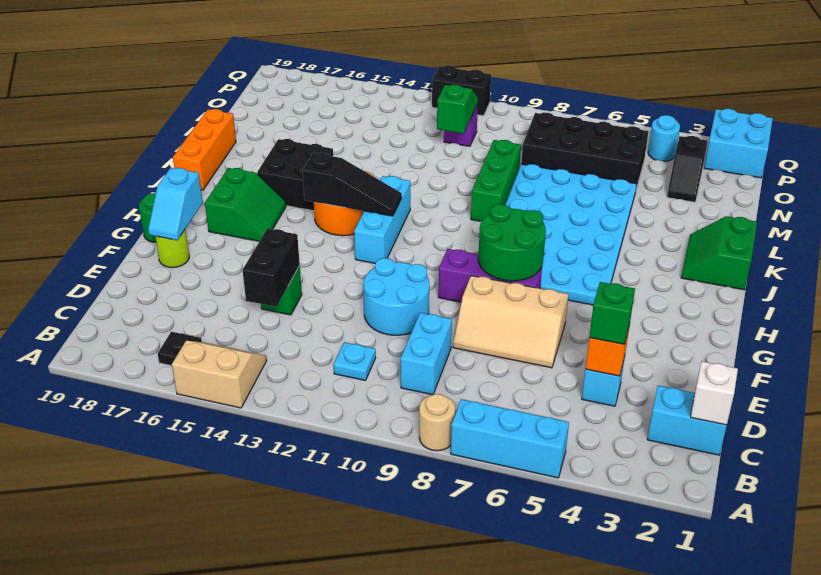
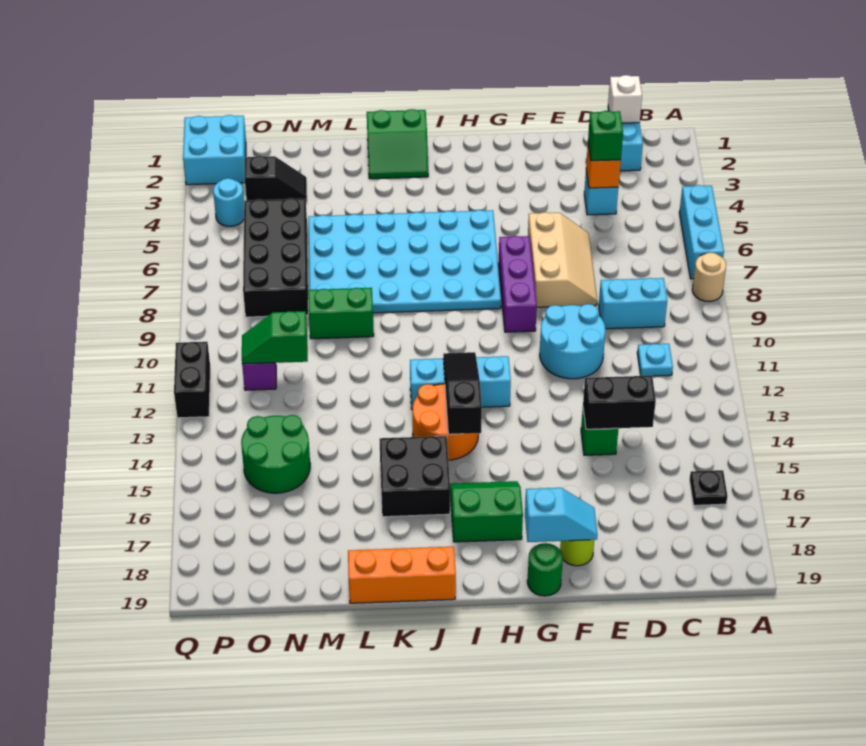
tan 2x2 slope [172,341,267,408] -> none
green 2x2 round brick [478,204,546,281] -> green 2x2 round brick moved to [241,415,310,493]
green 1x3 brick [471,140,521,221] -> green 1x2 brick [308,288,374,339]

